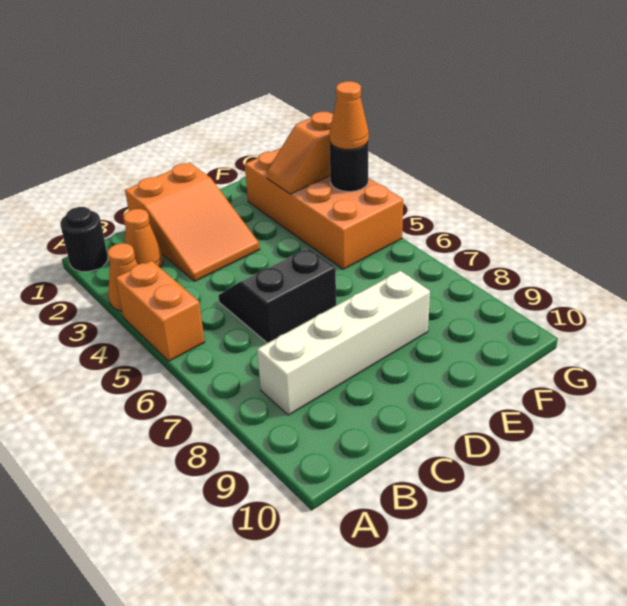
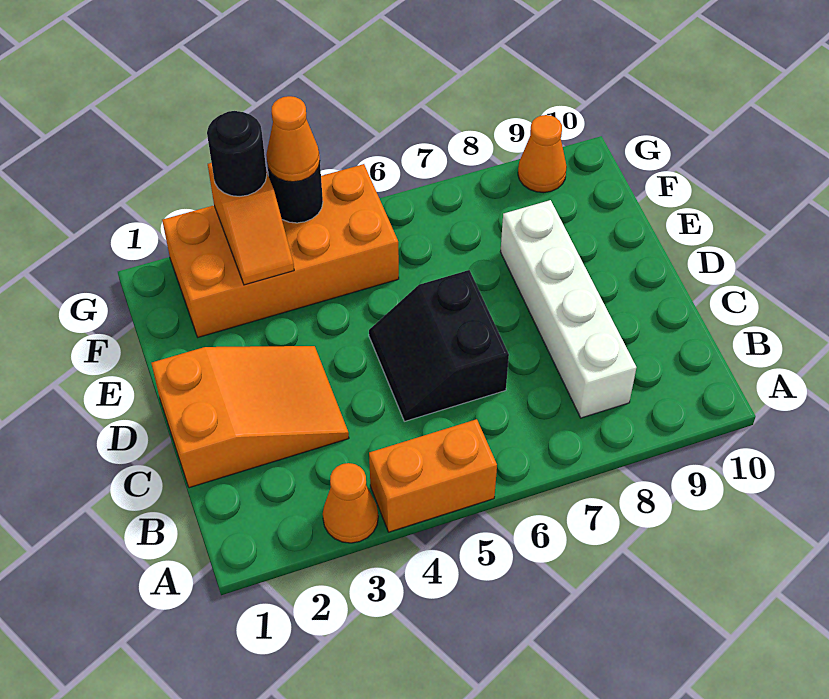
black 1x1 round brick [60,207,108,272] -> black 1x1 round brick moved to [207,111,267,196]
orange 1x1 cone [123,209,163,267] -> orange 1x1 cone moved to [518,115,567,192]

